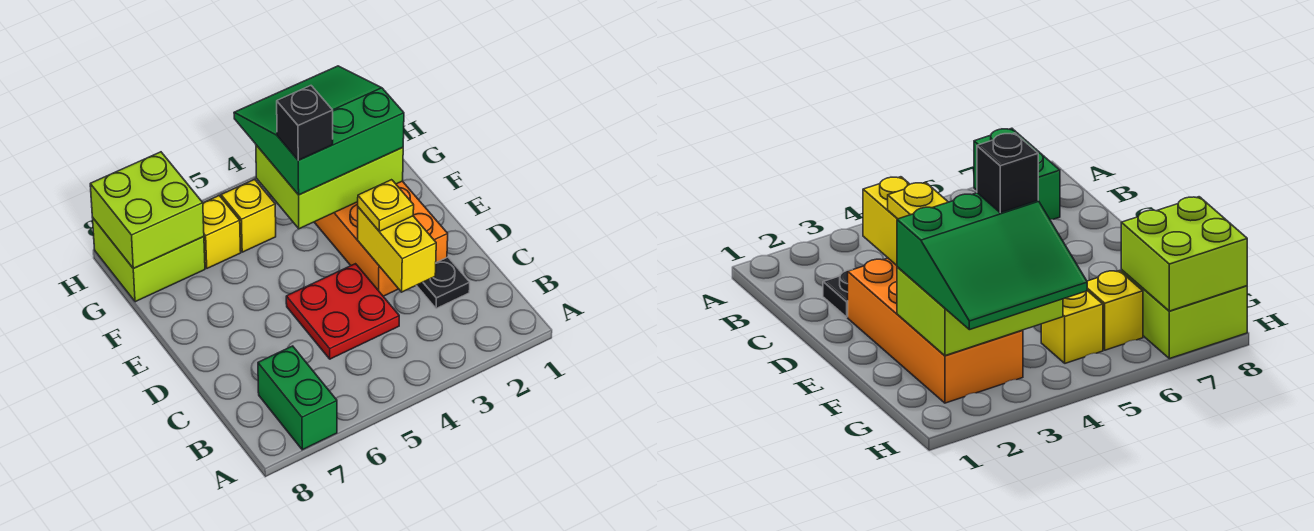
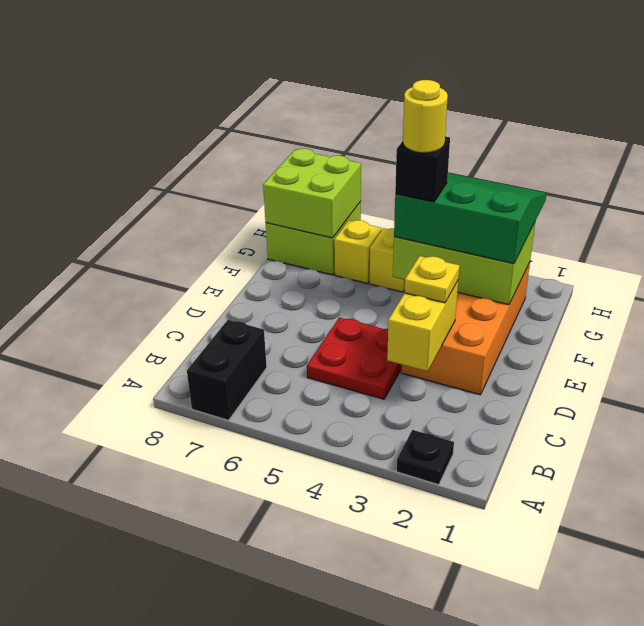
green 1x2 brick [258,346,337,450] -> black 1x2 brick [187,320,267,420]
black 1x1 plate [416,257,470,309] -> black 1x1 plate moved to [397,430,454,485]
none -> yellow 1x1 round brick [403,80,448,153]

